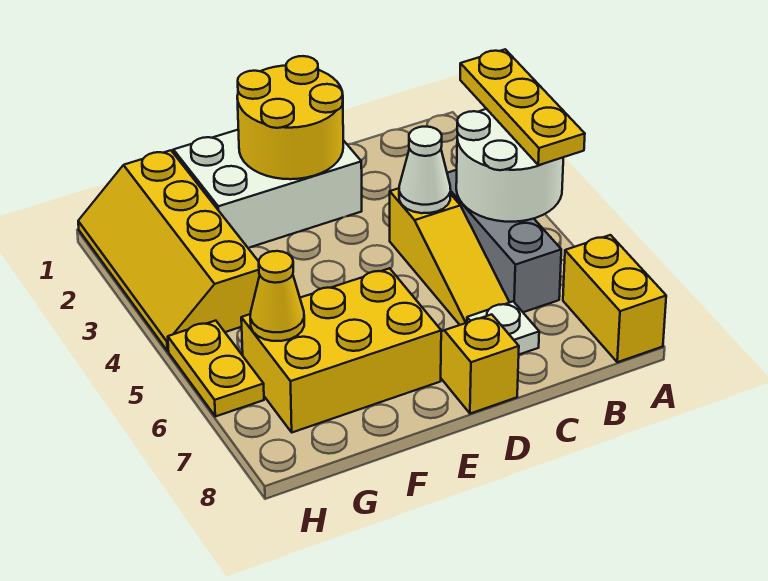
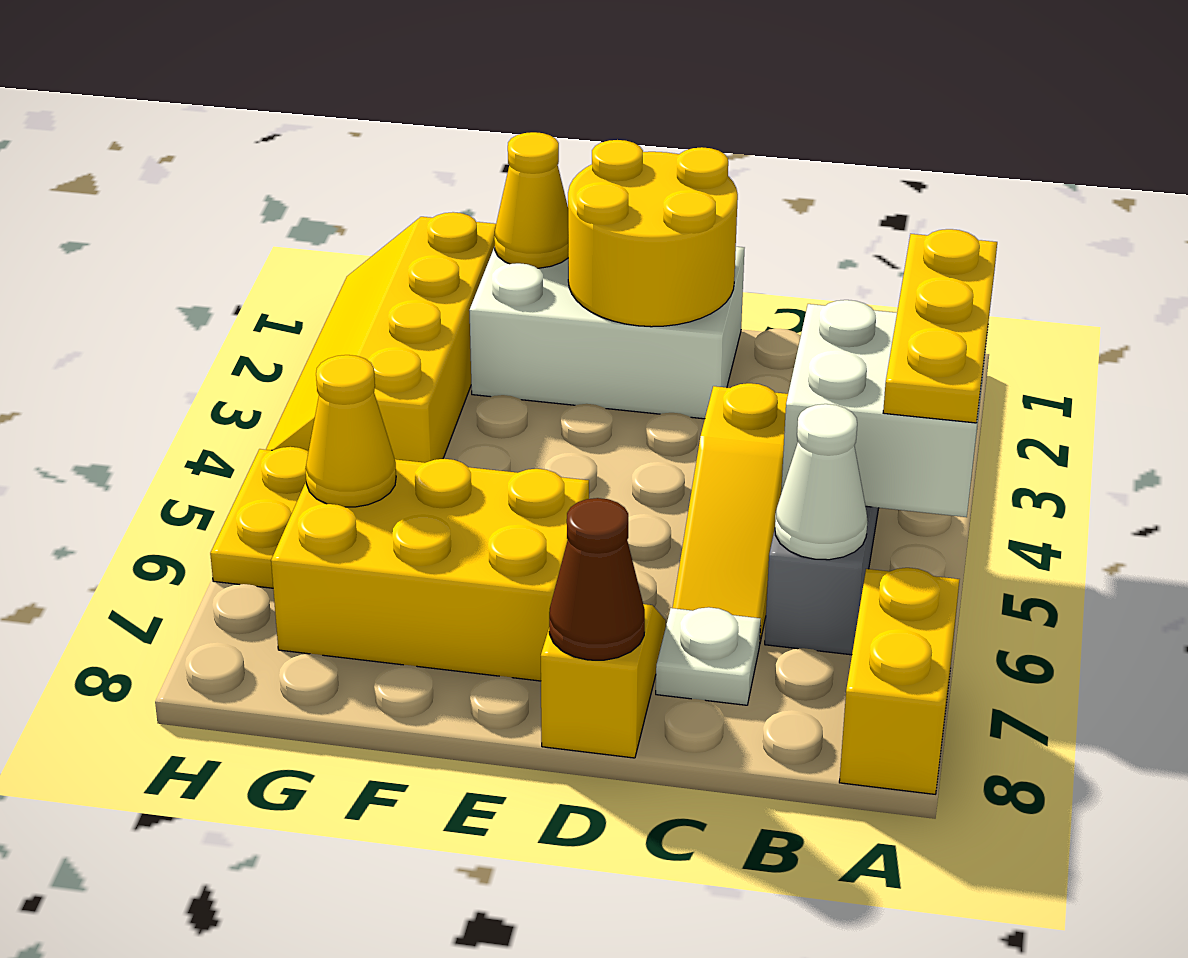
white 2x2 round brick [456,109,563,222] -> white 2x2 brick [781,300,988,517]
white 1x1 cone [399,126,451,213] -> white 1x1 cone moved to [775,404,867,560]
none -> brown 1x1 cone [549,498,645,660]
none -> yellow 1x1 cone [494,132,568,268]

